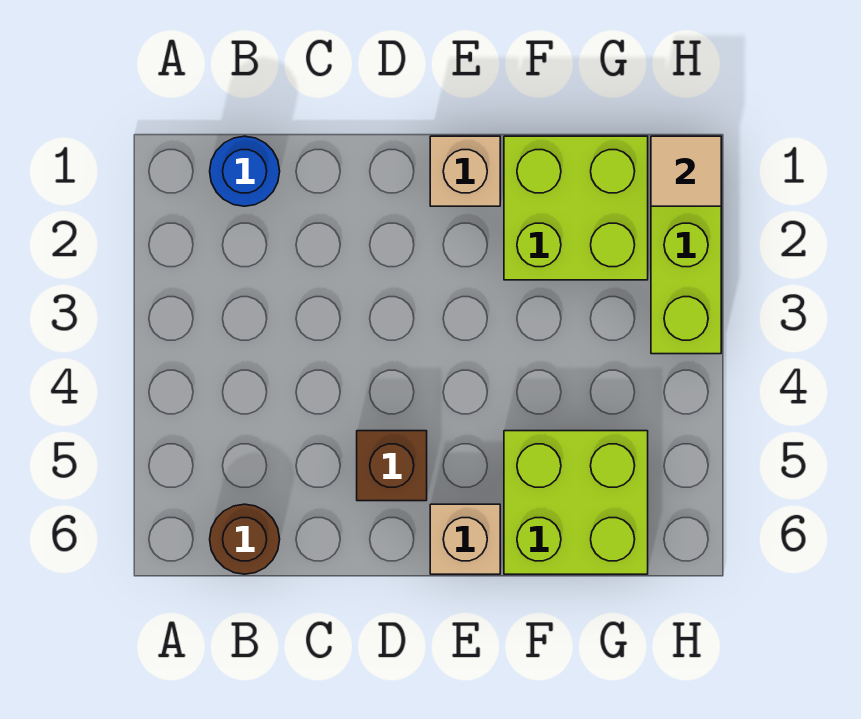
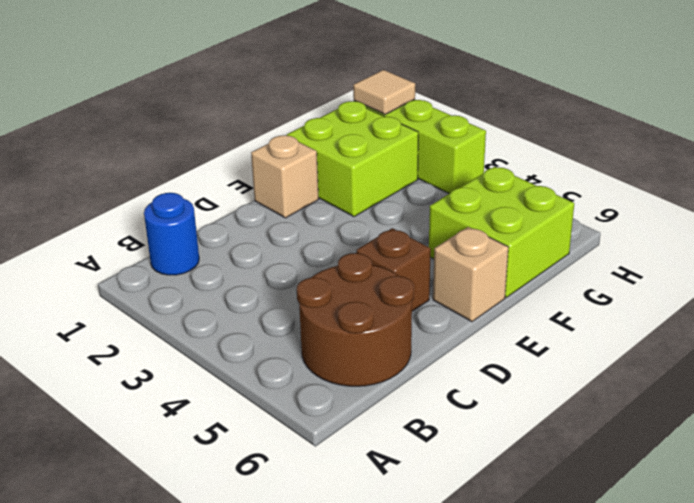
brown 1x1 round brick [210,504,280,574] -> brown 2x2 round brick [297,253,414,386]

